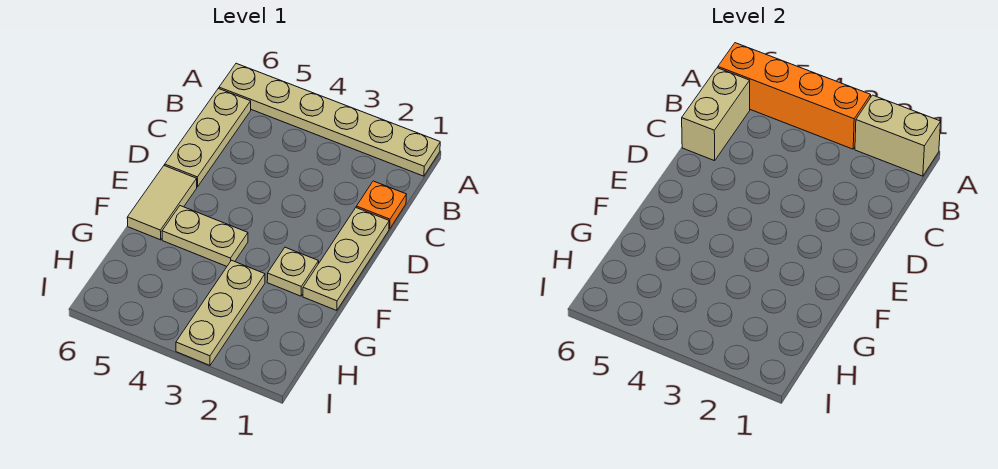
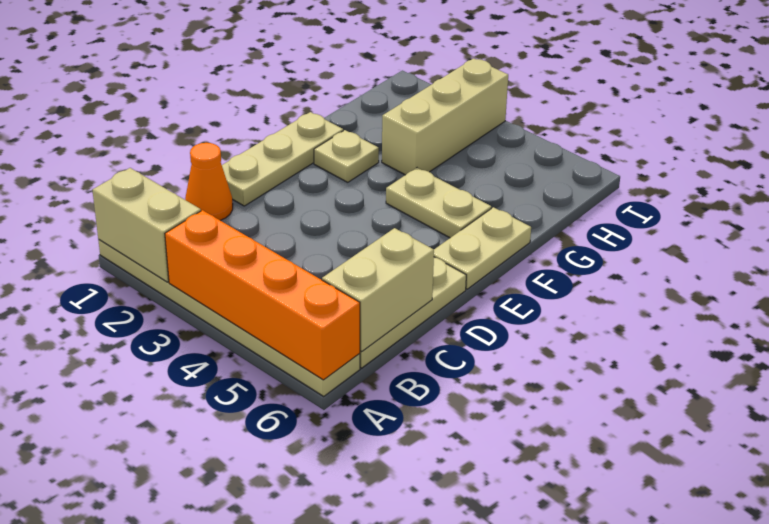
orange 1x1 plate [356,181,406,229] -> orange 1x1 cone [185,143,233,220]
tan 1x2 tile [127,166,197,240] -> tan 1x2 plate [434,207,531,289]
tan 1x3 plate [176,260,265,365] -> tan 1x3 brick [382,58,508,175]

